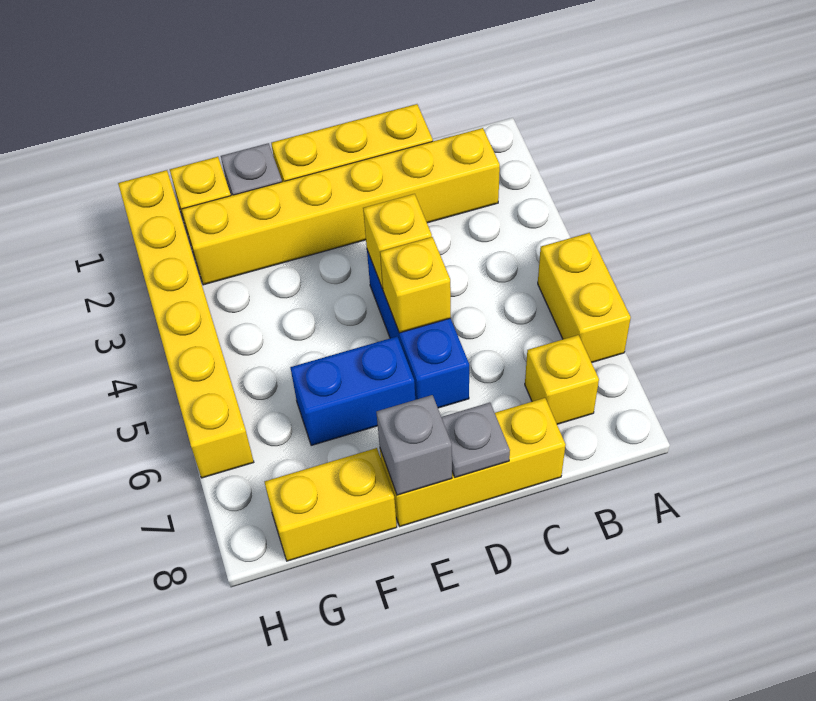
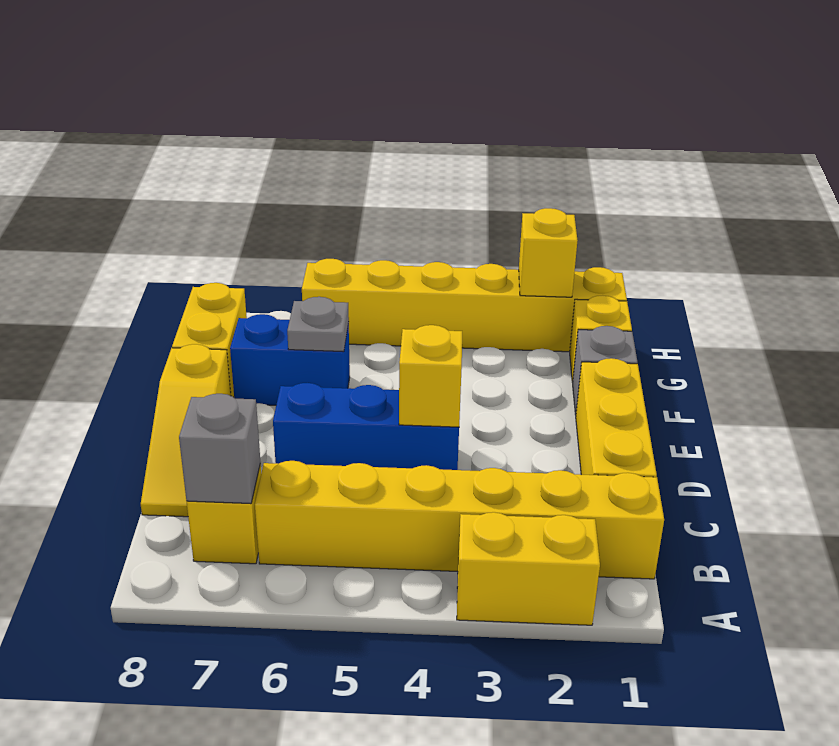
yellow 1x2 brick [538,233,631,363] -> yellow 1x2 brick moved to [457,512,600,625]
yellow 1x6 brick [182,128,500,285] -> yellow 1x6 brick turned to [255,461,664,579]
yellow 1x3 brick [380,398,566,526] -> yellow 1x3 slope [141,344,231,517]
yellow 1x1 brick [380,237,451,333] -> yellow 1x1 brick moved to [519,208,578,297]
grey 1x1 plate [441,403,510,478] -> grey 1x1 plate moved to [287,297,349,352]
blue 1x2 brick [290,337,415,446] -> blue 1x2 brick turned to [230,314,350,405]
grey 1x1 brick [376,395,452,495] -> grey 1x1 brick moved to [179,394,260,504]

